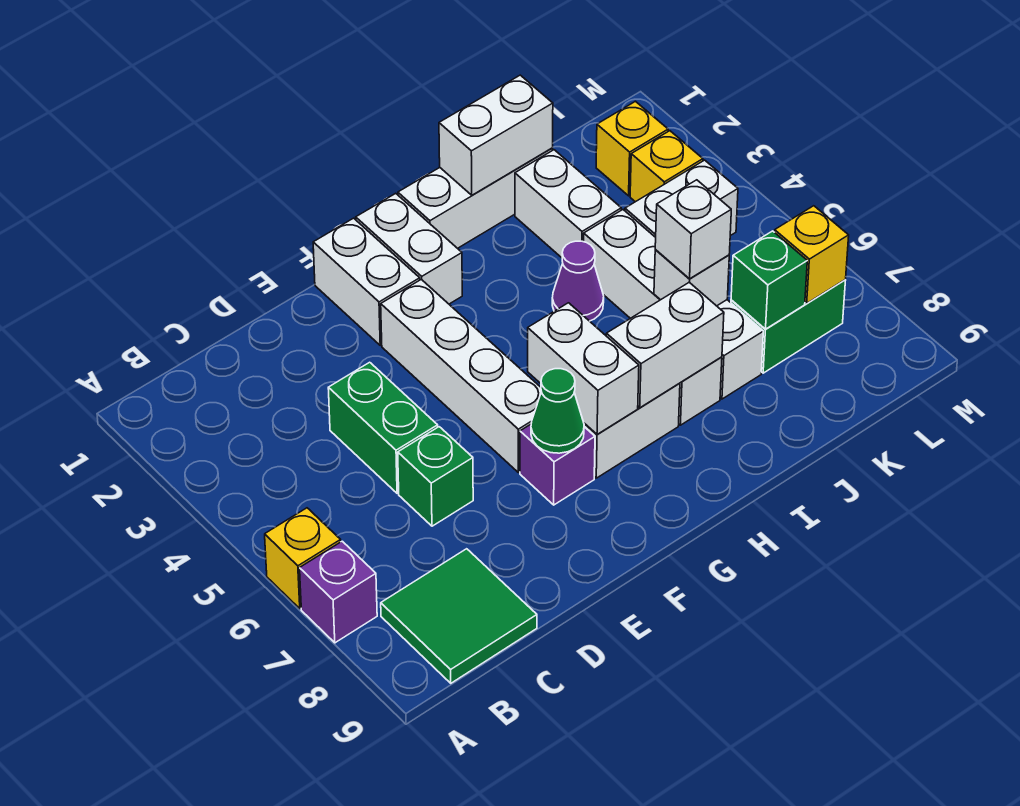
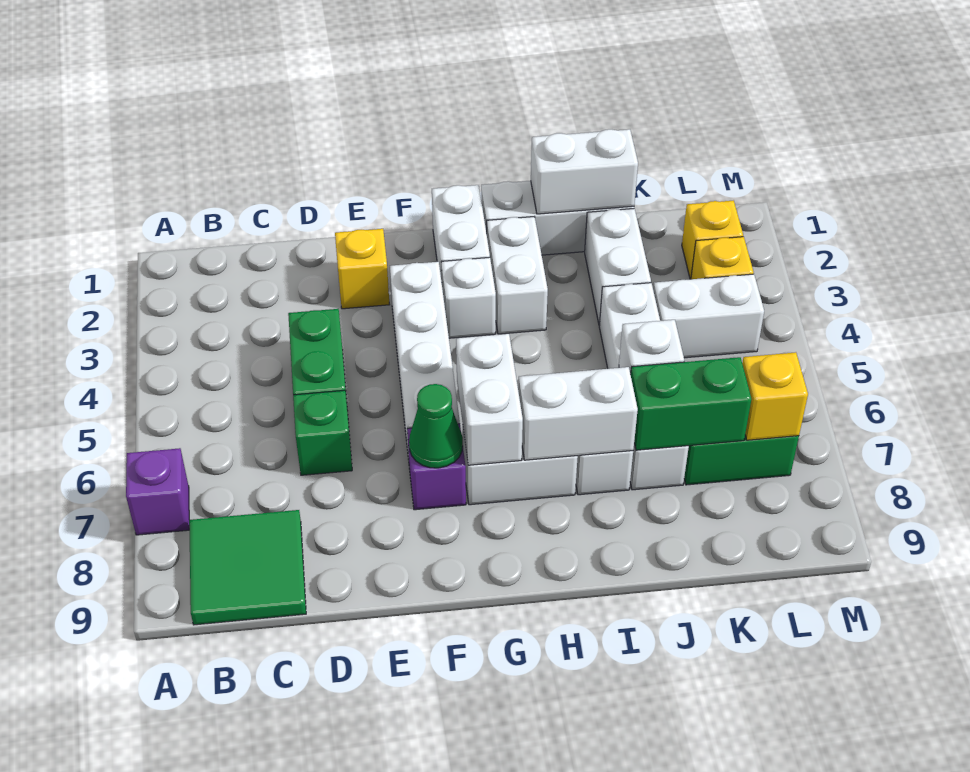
yellow 1x1 brick [265,508,341,609] -> yellow 1x1 brick moved to [335,229,390,309]
white 1x2 brick [313,218,420,345] -> white 1x2 brick moved to [487,217,548,334]
purple 1x1 cone [552,241,604,321] -> none
white 1x1 brick [655,180,731,279] -> white 1x1 brick moved to [441,257,496,338]
green 1x1 brick [731,231,807,329] -> green 1x2 brick [631,357,752,450]

